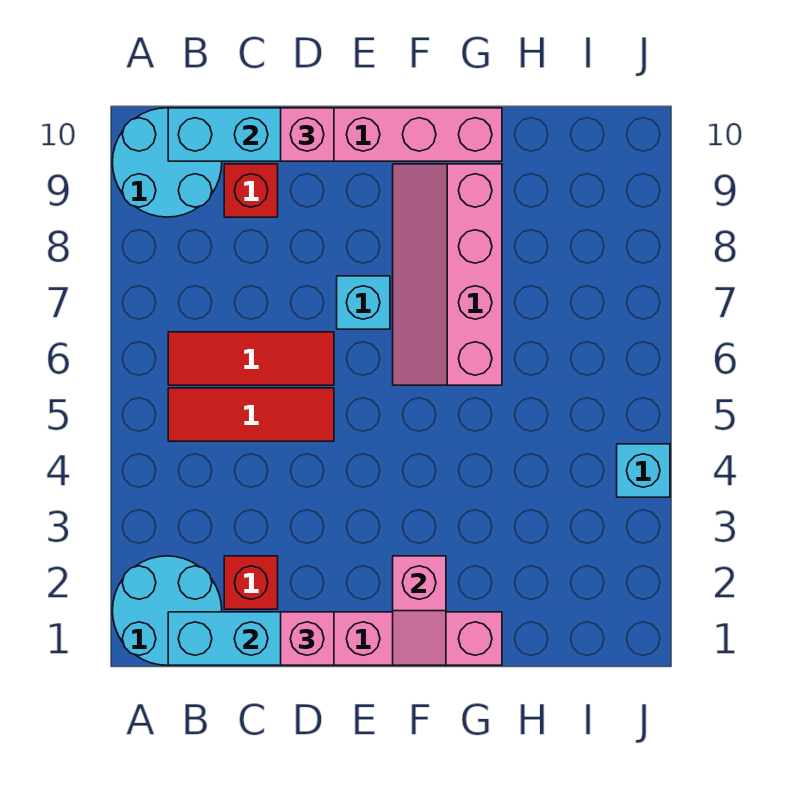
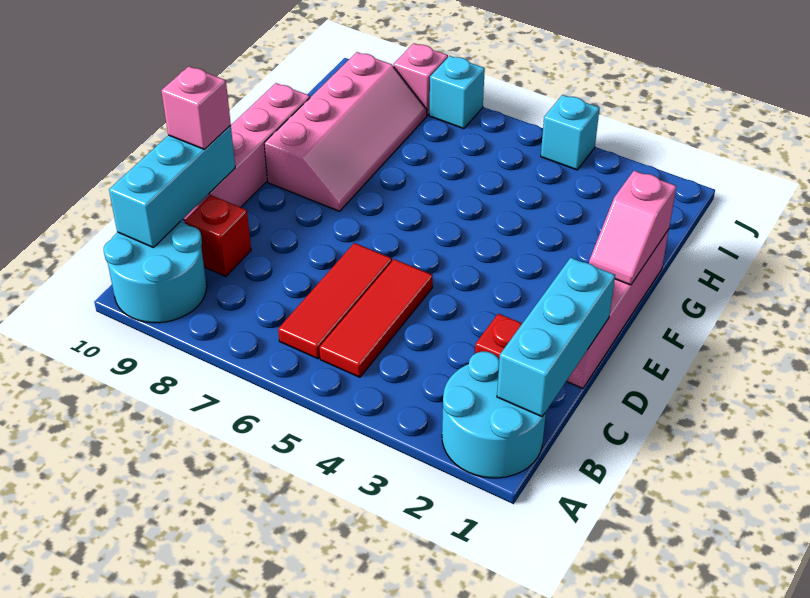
pink 1x1 brick [281,612,334,665] -> pink 1x1 brick moved to [394,43,448,115]
cyan 1x1 brick [337,276,390,329] -> cyan 1x1 brick moved to [429,56,485,129]
pink 1x2 slope [393,556,446,665] -> pink 1x2 slope turned to [589,171,676,285]
pink 2x4 slope [393,164,502,385] -> pink 2x4 slope turned to [264,52,427,211]

